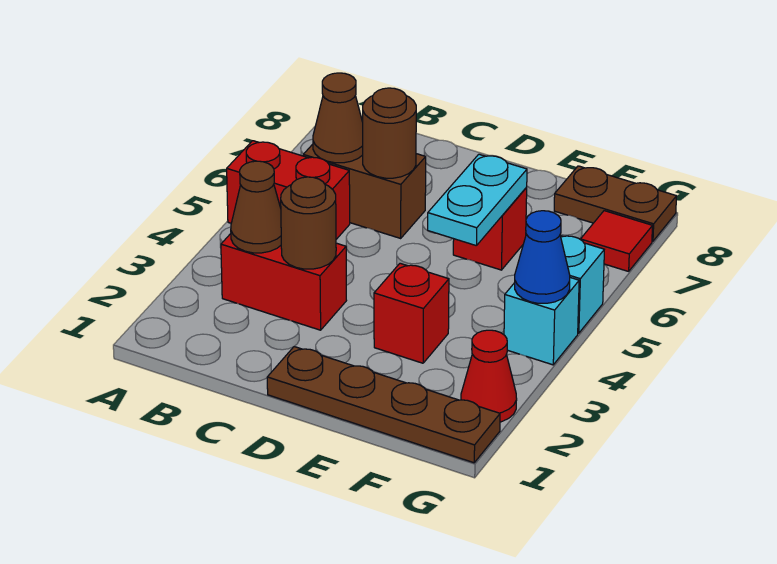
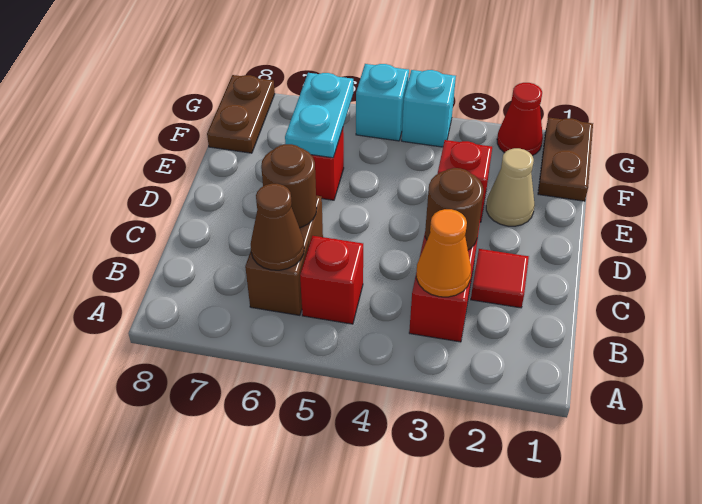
red 1x2 brick [227,141,350,239] -> red 1x1 brick [300,236,363,324]
brown 1x1 cone [231,161,281,253] -> orange 1x1 cone [416,209,471,297]
brown 1x4 plate [267,347,500,463] -> brown 1x2 plate [538,117,593,201]
none -> tan 1x1 cone [486,148,535,226]
cyan 1x2 plate [428,154,527,246] -> cyan 1x2 plate turned to [285,73,353,158]
blue 1x1 cone [515,211,570,303] -> none
red 1x1 tile [580,211,652,271] -> red 1x1 tile moved to [471,249,529,308]

